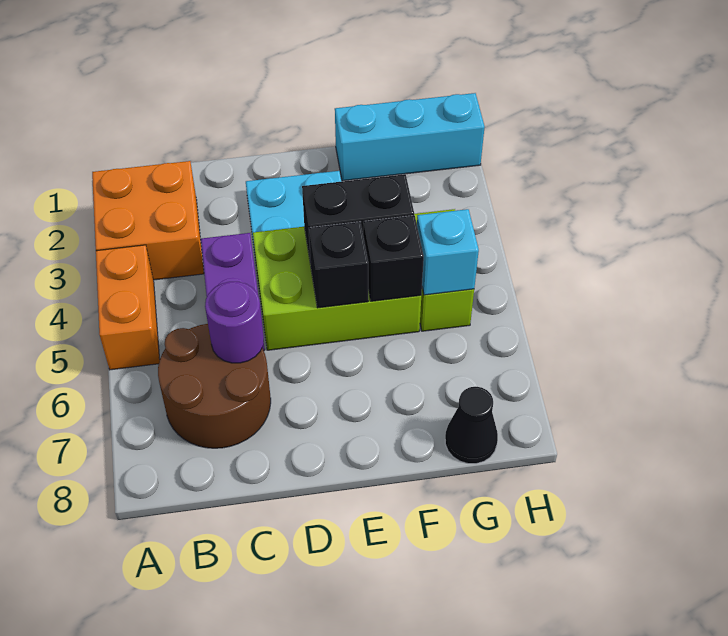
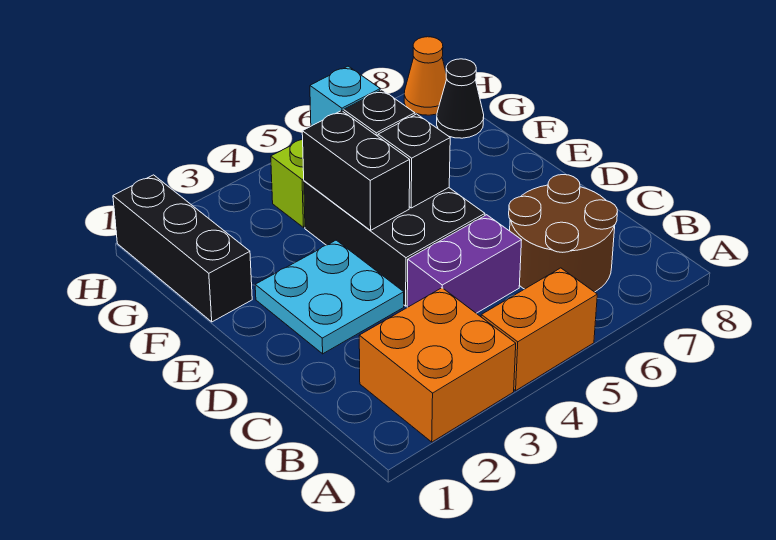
purple 1x1 round brick [205,282,264,363] -> none
lime 2x3 brick [253,227,421,350] -> black 2x3 brick [304,181,485,306]
cyan 1x3 brick [335,93,485,181] -> black 1x3 brick [113,175,252,322]
none -> orange 1x1 cone [404,37,447,115]

